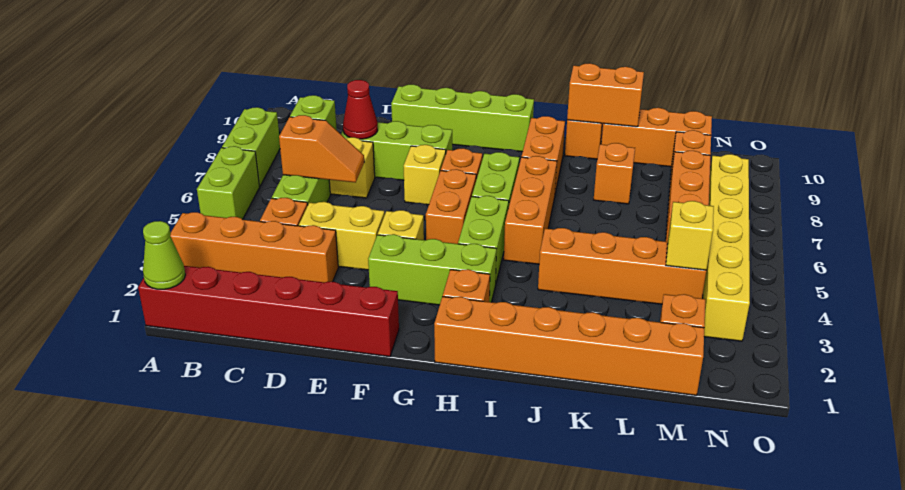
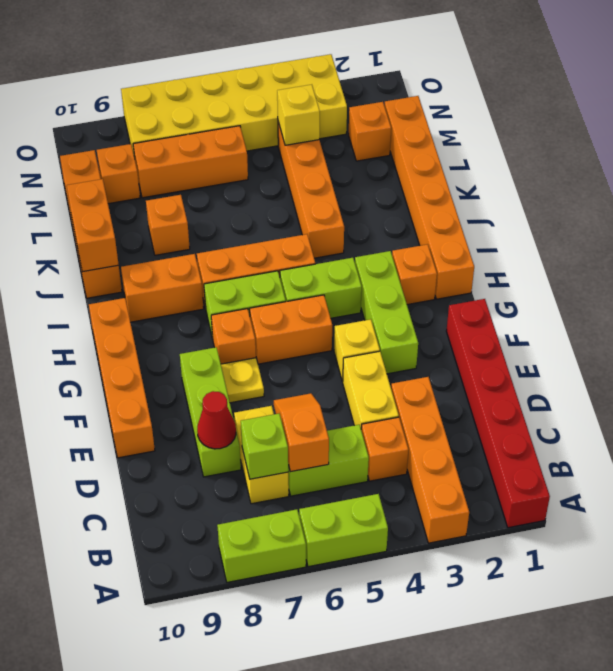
lime 1x1 cone [143,221,185,289] -> none
lime 1x4 brick [391,85,534,152] -> orange 1x4 brick [89,298,155,458]
yellow 1x1 brick [404,145,446,205] -> yellow 1x1 plate [221,358,264,403]
yellow 1x6 brick [703,154,750,341] -> yellow 2x6 brick [121,54,347,154]

